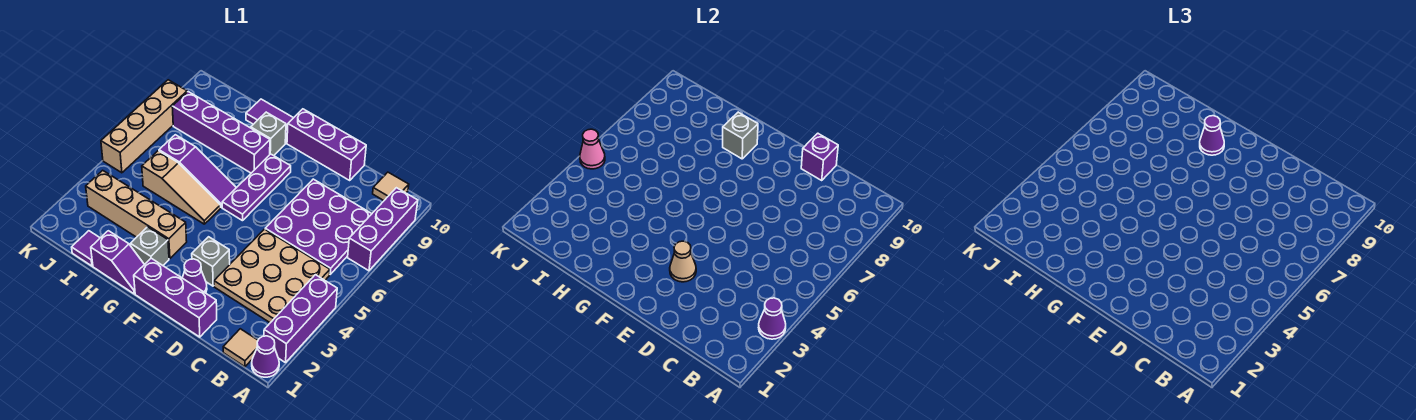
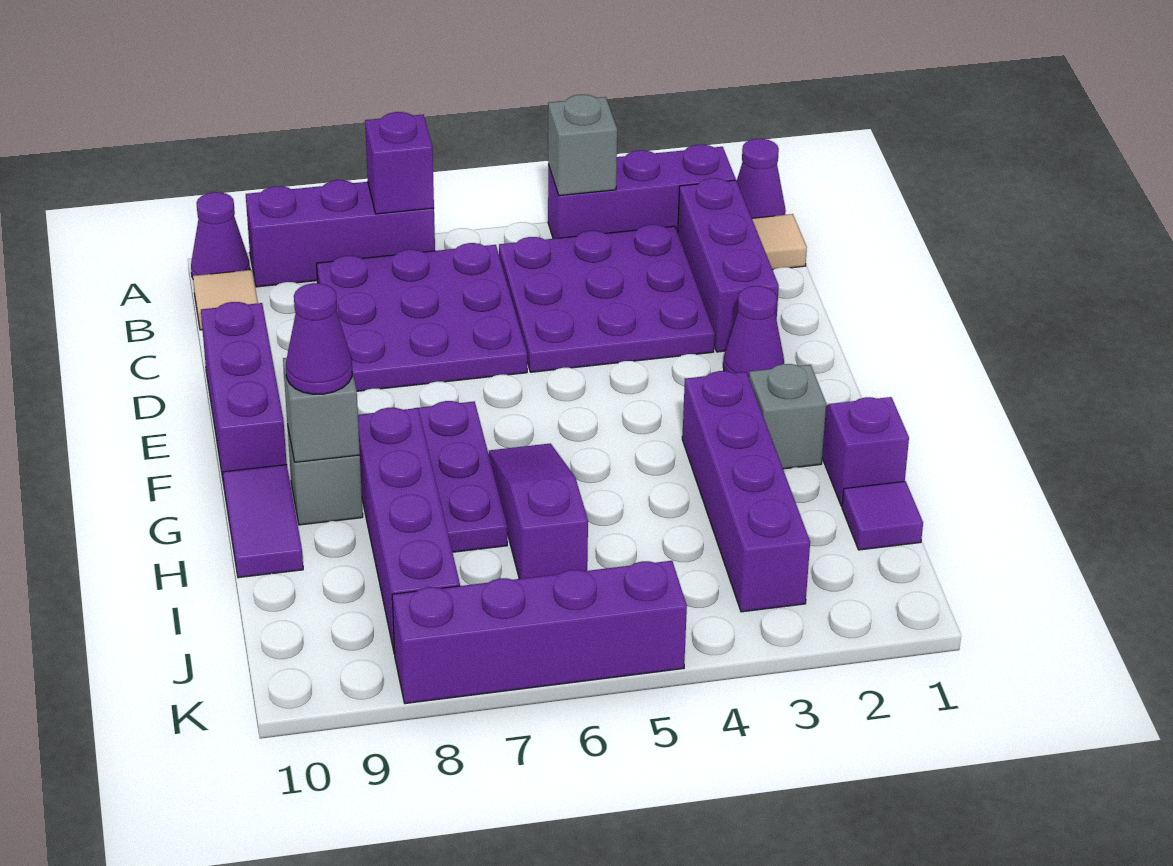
purple 1x1 cone [759,298,786,339] -> purple 1x1 cone moved to [191,192,250,278]
tan 3x3 plate [214,229,330,323] -> purple 3x3 plate [499,225,715,372]
purple 1x3 brick [134,258,217,337] -> purple 1x3 brick moved to [678,178,779,352]
purple 1x1 brick [801,133,838,180] -> purple 1x1 brick moved to [365,112,434,214]
grey 1x1 brick [192,237,230,286] -> grey 1x1 brick moved to [548,95,617,196]
tan 1x1 cone [670,241,696,282] -> none
purple 1x3 plate [222,154,291,221] -> purple 1x3 plate turned to [413,401,507,552]
tan 1x4 brick [86,170,187,258] -> purple 1x4 brick [682,371,810,612]
tan 1x3 slope [142,151,221,224] -> none
tan 1x4 brick [101,80,187,173] -> purple 1x4 brick [392,561,687,704]
pink 1x1 cone [580,129,605,169] -> none

